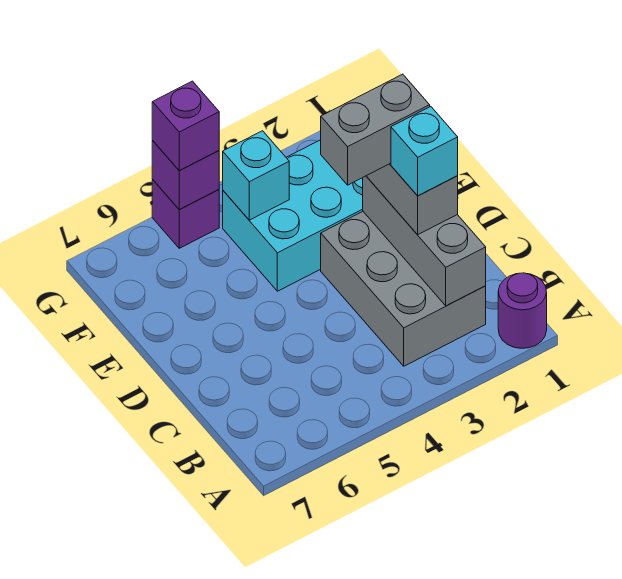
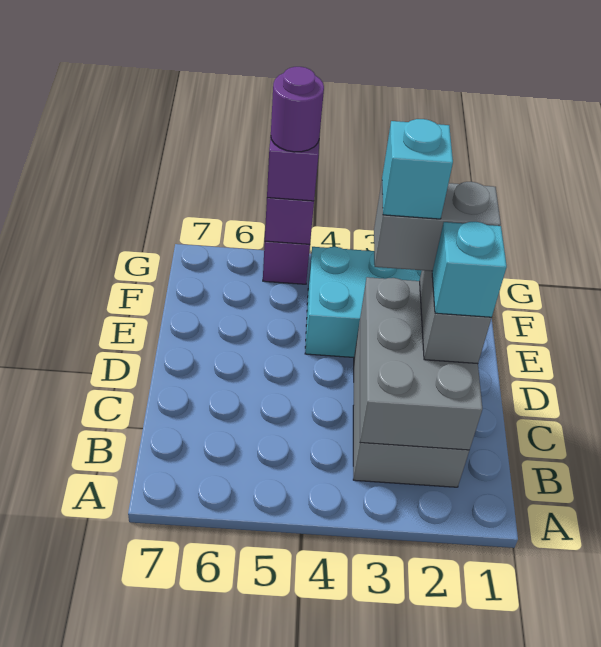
purple 1x1 round brick [498,273,547,348] -> purple 1x1 round brick moved to [271,67,324,152]
grey 1x3 brick [363,176,486,306] -> grey 2x3 brick [360,277,482,450]
cyan 1x1 brick [223,131,289,220] -> cyan 1x1 brick moved to [382,119,453,219]

